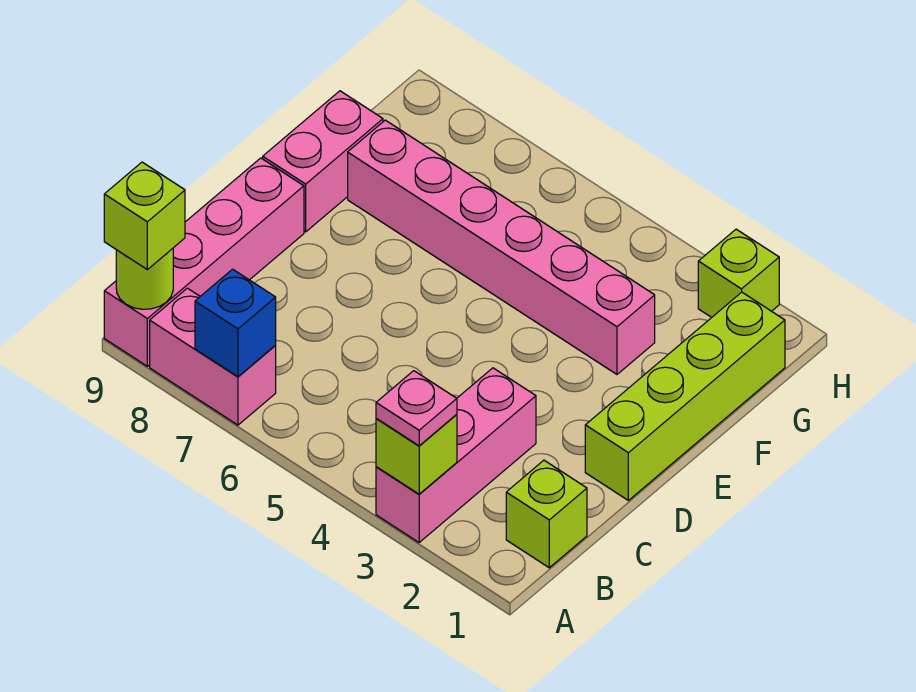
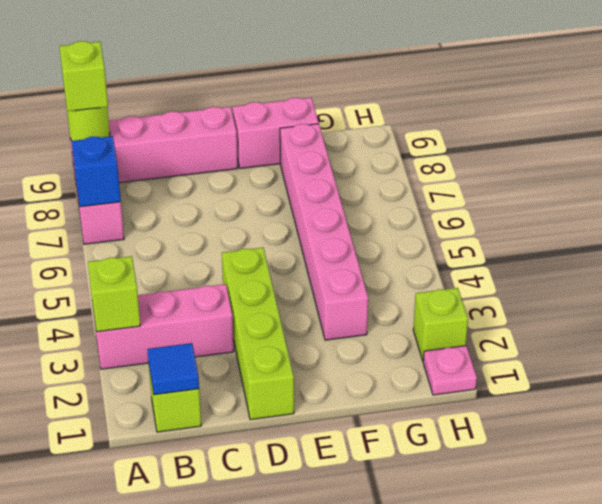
pink 1x1 plate [376,371,457,446] -> pink 1x1 plate moved to [423,346,477,395]
none -> blue 1x1 tile [147,343,199,395]
lime 1x4 brick [585,292,785,500] -> lime 1x4 brick turned to [222,248,294,420]

